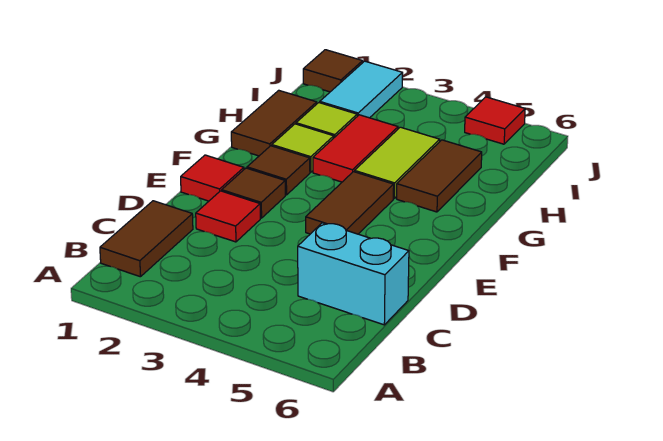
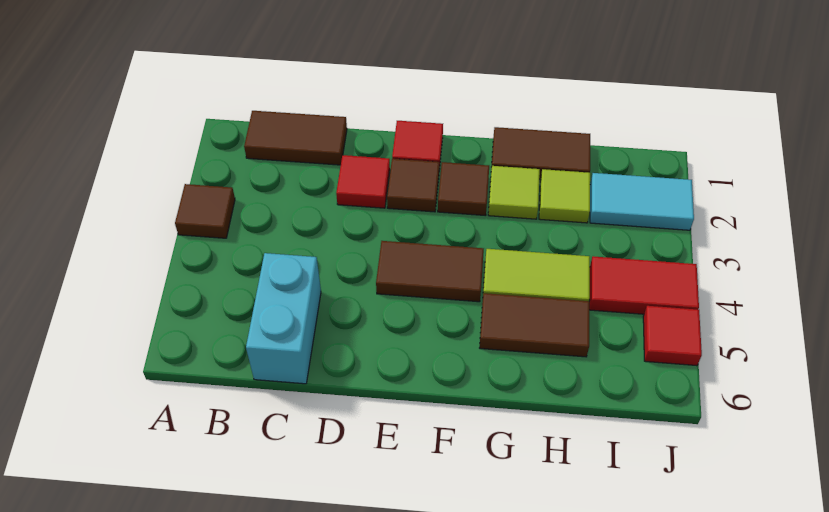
red 1x2 tile [313,115,398,182] -> red 1x2 tile moved to [589,256,699,314]
brown 1x1 tile [303,50,363,92] -> brown 1x1 tile moved to [175,184,235,238]

